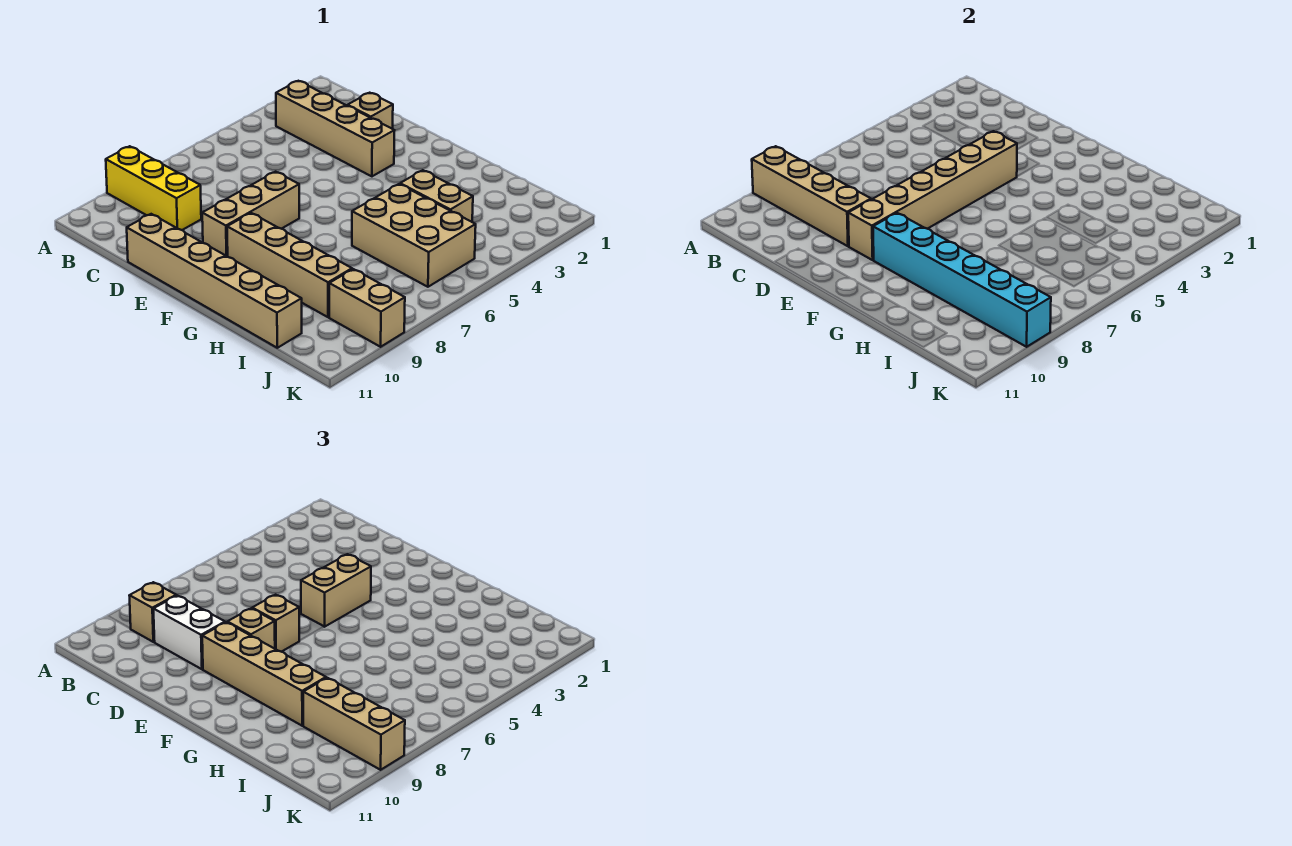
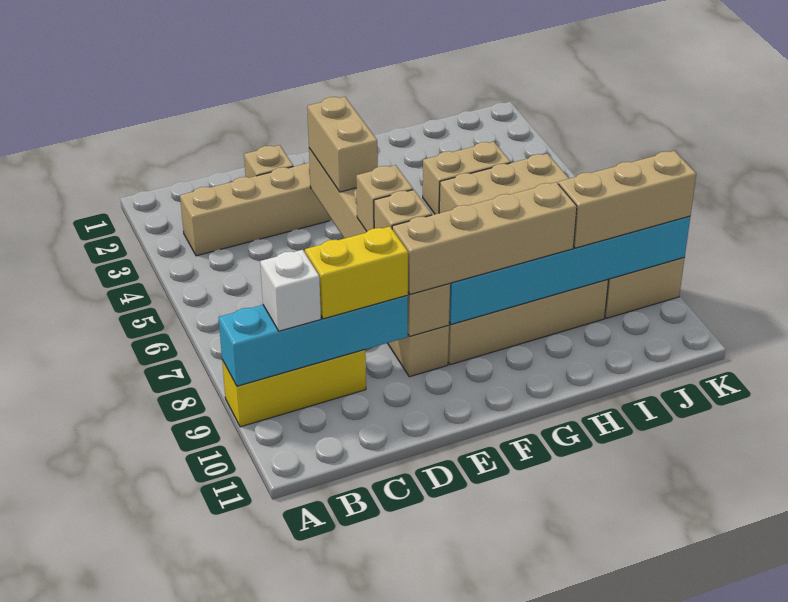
tan 1x4 brick [752,146,871,246] -> cyan 1x4 brick [219,295,408,386]
tan 1x1 brick [129,582,176,642] -> white 1x1 brick [260,250,321,331]
white 1x2 brick [153,595,225,669] -> yellow 1x2 brick [305,227,408,319]
tan 1x6 brick [127,214,302,348] -> none

